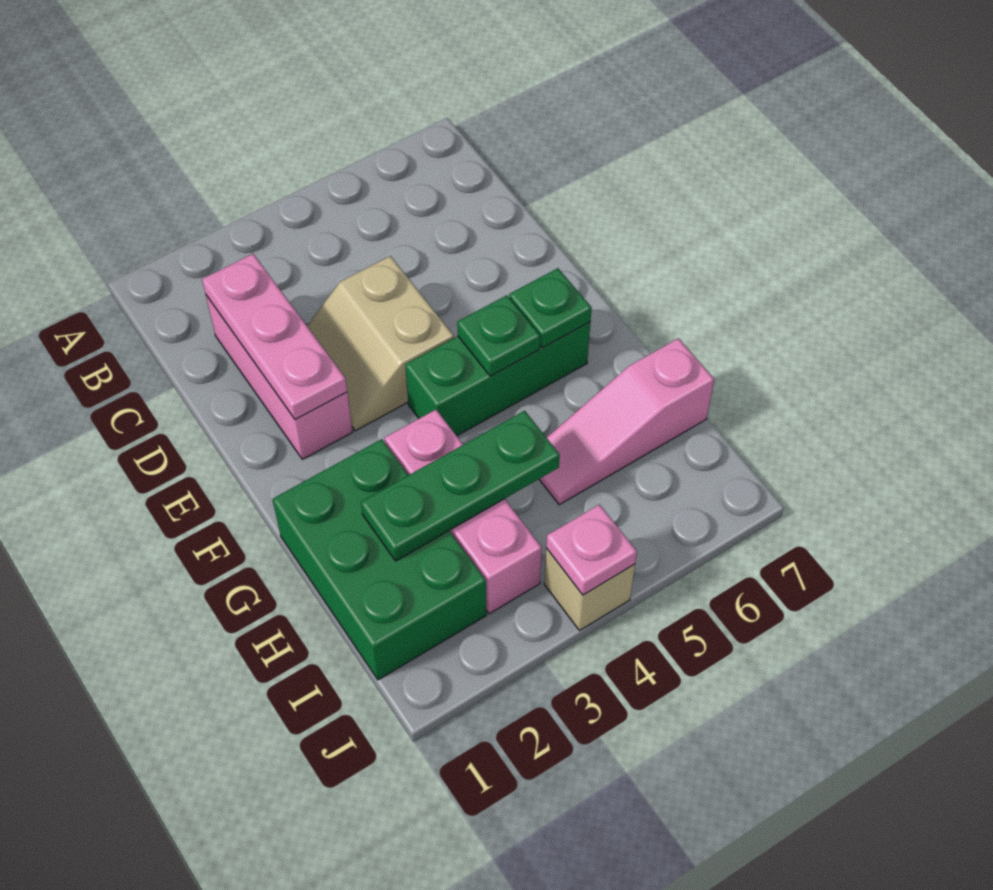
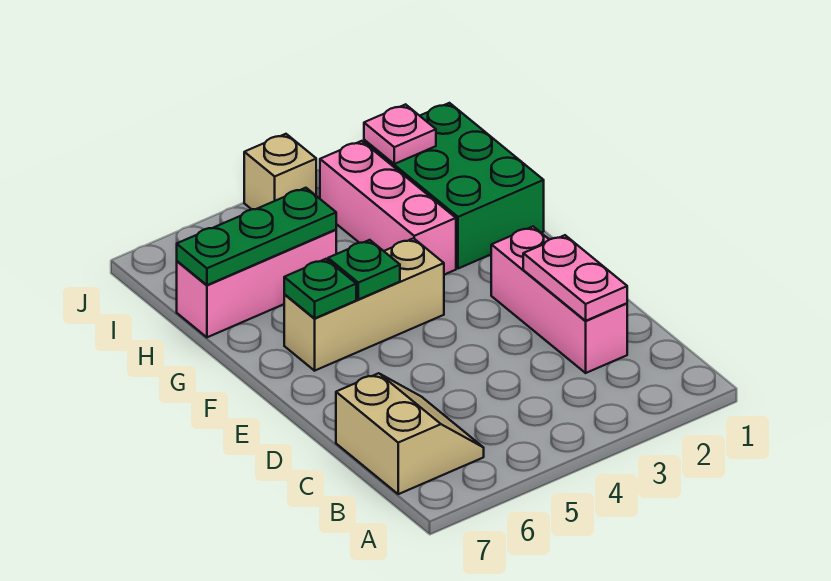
pink 1x3 plate [202,254,347,419] -> pink 1x2 plate [523,235,627,321]
tan 2x2 slope [307,256,454,431] -> tan 2x2 slope moved to [336,373,484,494]
green 1x3 brick [405,322,590,436] -> tan 1x3 brick [284,238,444,371]
green 1x3 plate [361,411,560,561] -> green 1x3 plate moved to [177,188,336,285]
pink 1x3 slope [539,338,714,505] -> pink 1x3 brick [177,230,336,337]
pink 1x1 plate [546,505,637,595] -> pink 1x1 plate moved to [364,104,436,164]

